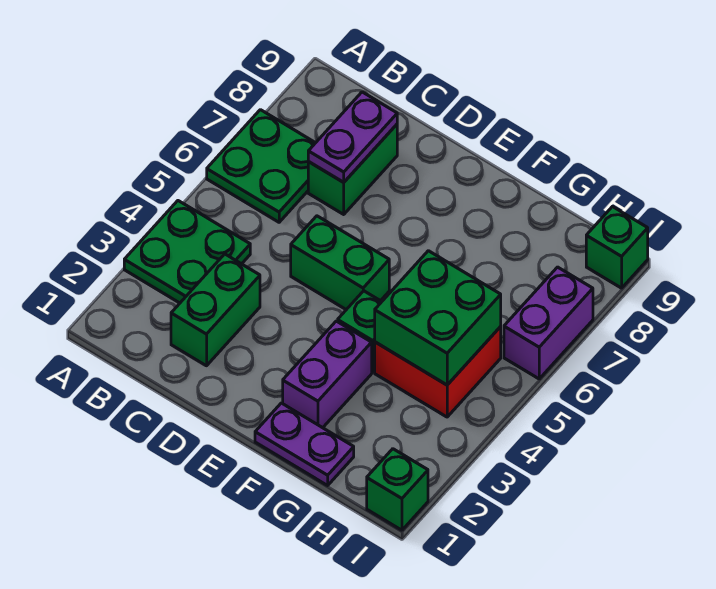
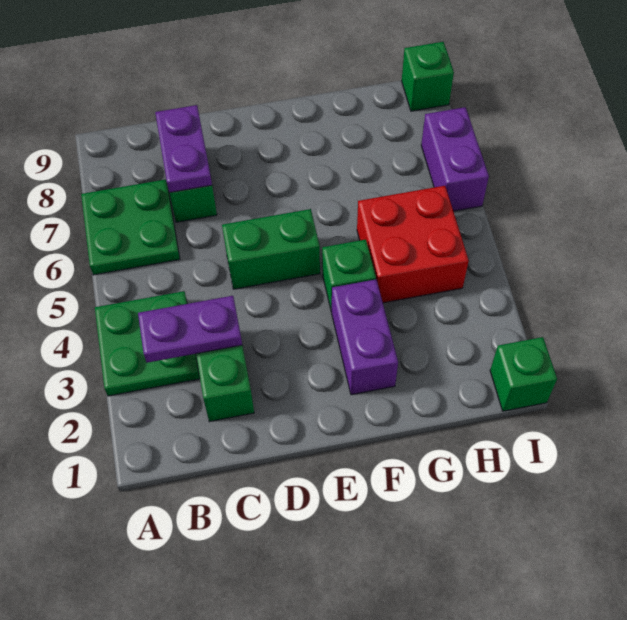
purple 1x2 plate [255,403,354,485] -> purple 1x2 plate moved to [138,296,242,363]
green 2x2 brick [375,251,501,385] -> none

